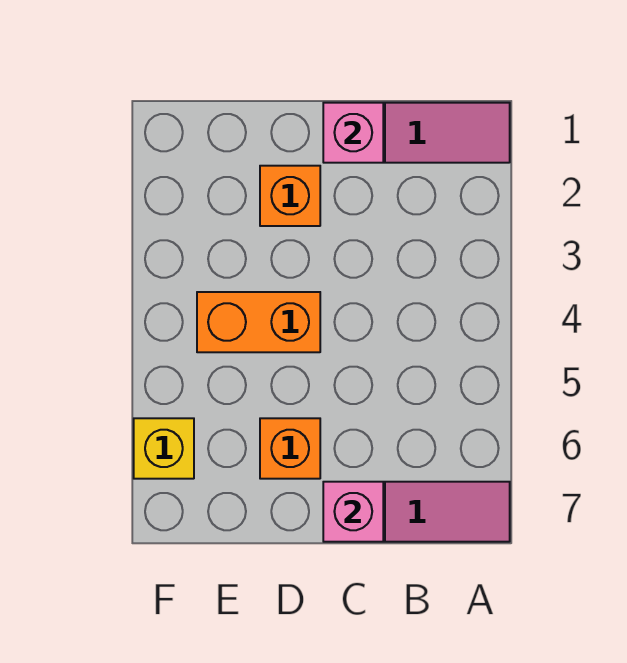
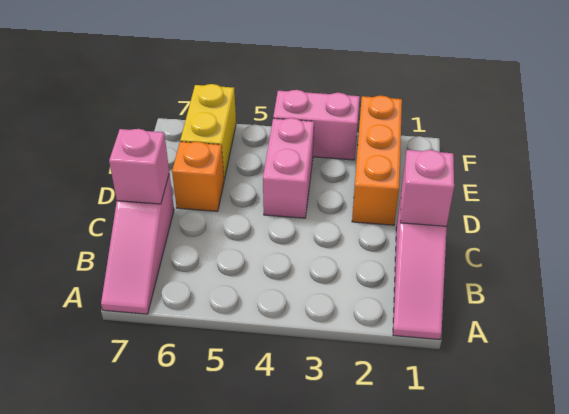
orange 1x1 brick [260,166,320,226] -> orange 1x3 brick [352,96,402,225]
orange 1x2 brick [197,292,320,352] -> pink 1x2 brick [263,118,314,218]
none -> pink 1x2 brick [273,90,360,160]
yellow 1x1 brick [134,418,194,479] -> yellow 1x2 brick [180,84,236,180]

